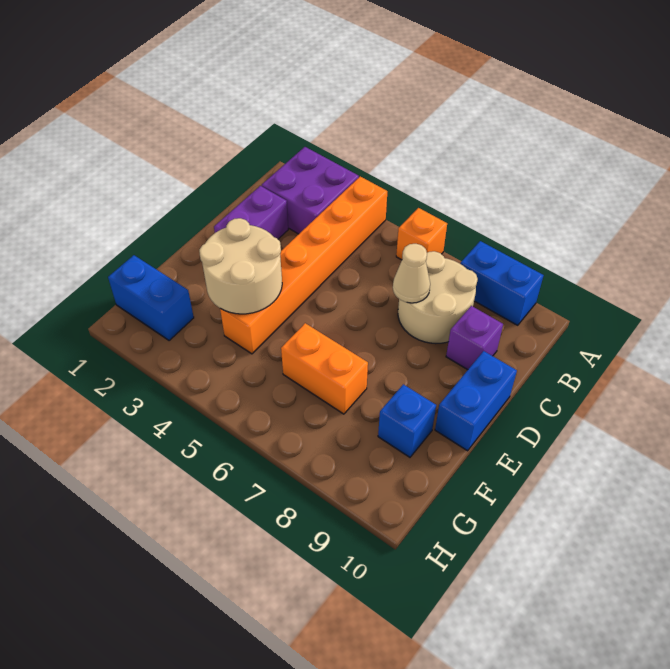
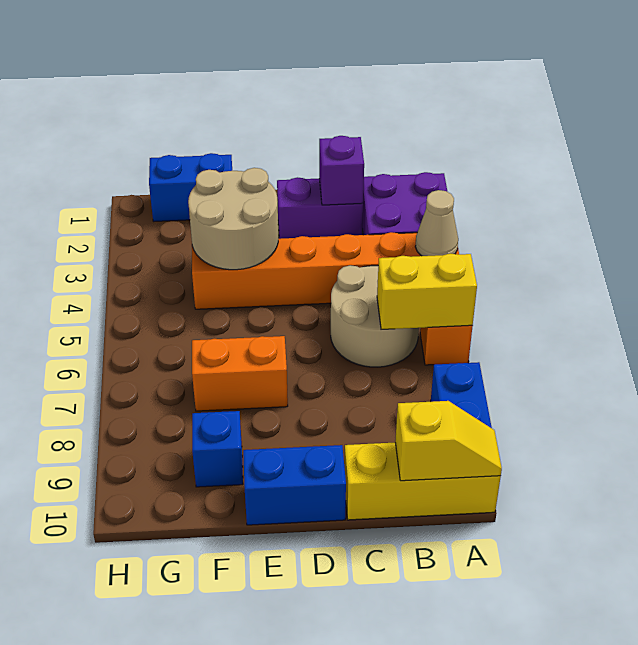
none -> yellow 1x2 brick [377,253,477,330]
none -> yellow 1x3 brick [344,443,501,520]
none -> yellow 1x2 slope [395,401,502,481]
tan 2x2 round brick [398,251,478,344] -> tan 2x2 round brick moved to [331,265,419,367]
tan 1x1 cone [393,244,430,303] -> tan 1x1 cone moved to [415,190,458,256]
purple 1x1 brick [446,306,503,370] -> purple 1x1 brick moved to [319,136,364,205]
orange 1x2 brick [281,323,368,414] -> orange 1x2 brick turned to [192,336,288,411]
blue 1x2 brick [108,255,194,341] -> blue 1x2 brick turned to [149,153,232,221]

